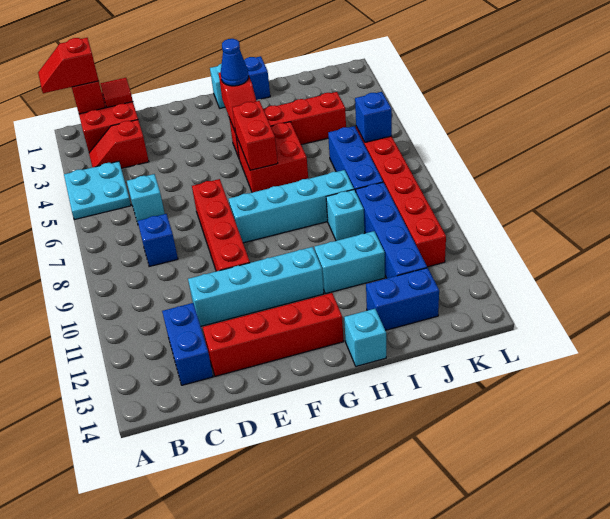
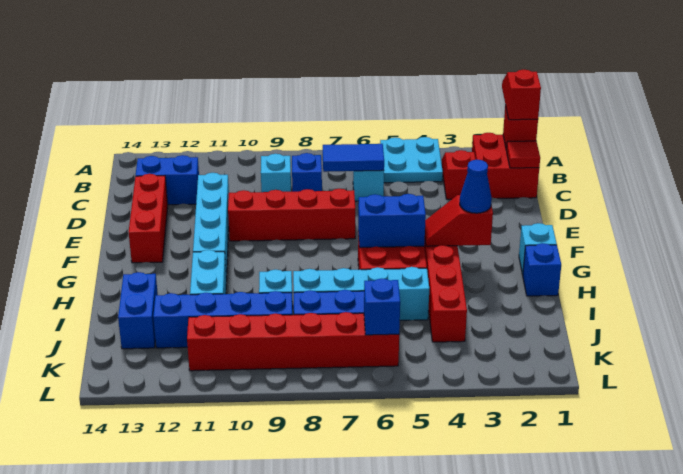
none -> blue 1x2 tile [323,143,384,172]
red 1x4 brick [203,293,344,376] -> red 1x3 brick [129,174,168,263]
cyan 1x4 brick [229,170,354,243] -> cyan 1x4 brick turned to [293,267,429,320]
red 1x2 brick [232,101,278,170] -> blue 1x2 brick [358,194,426,248]
cyan 1x1 brick [344,309,386,366] -> cyan 1x1 brick moved to [261,154,291,192]

